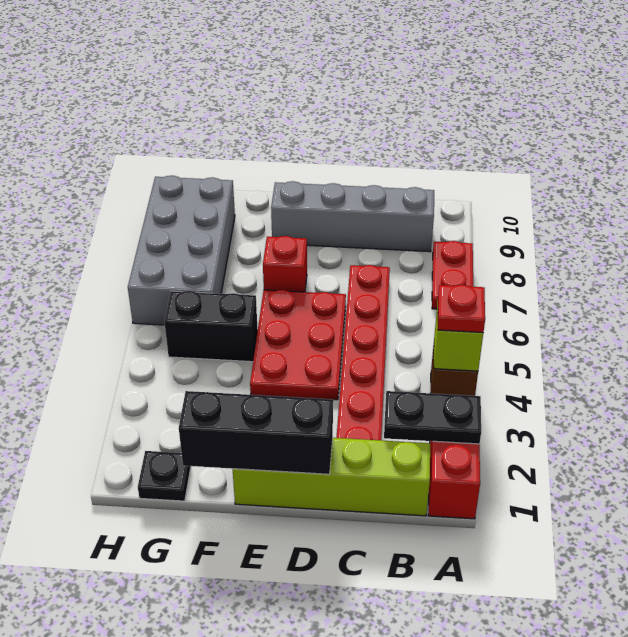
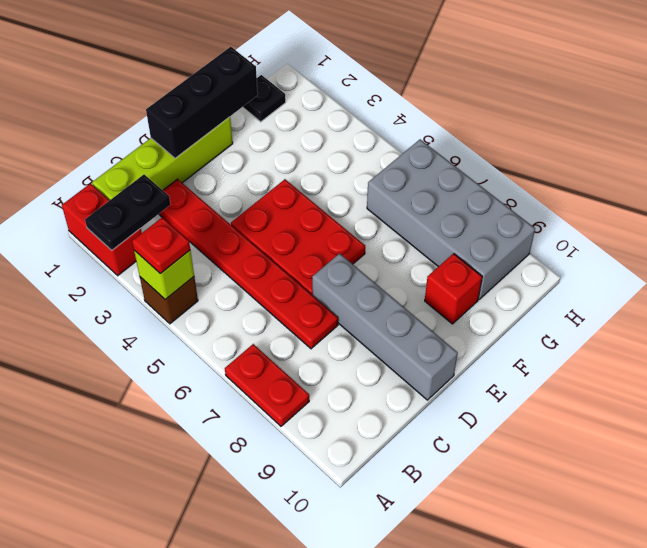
grey 1x4 brick [271,181,434,252] -> grey 1x4 brick turned to [312,253,458,400]
red 1x1 brick [263,236,307,292] -> red 1x1 brick moved to [425,254,482,324]
black 1x2 brick [164,291,258,362] -> none

